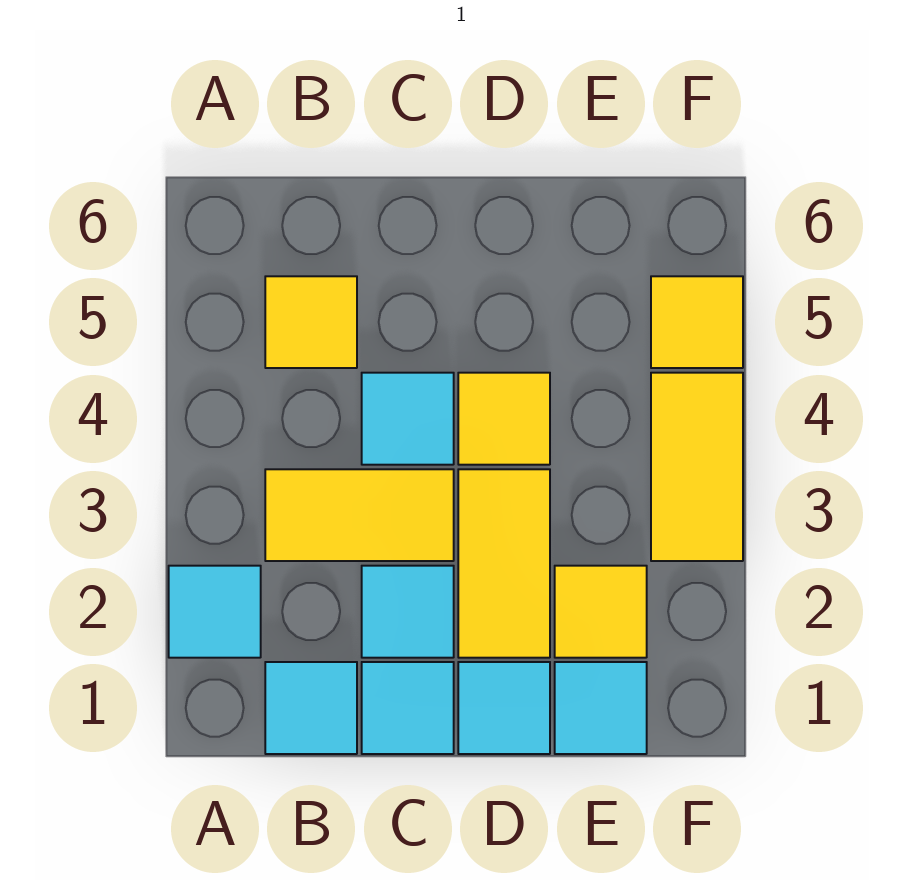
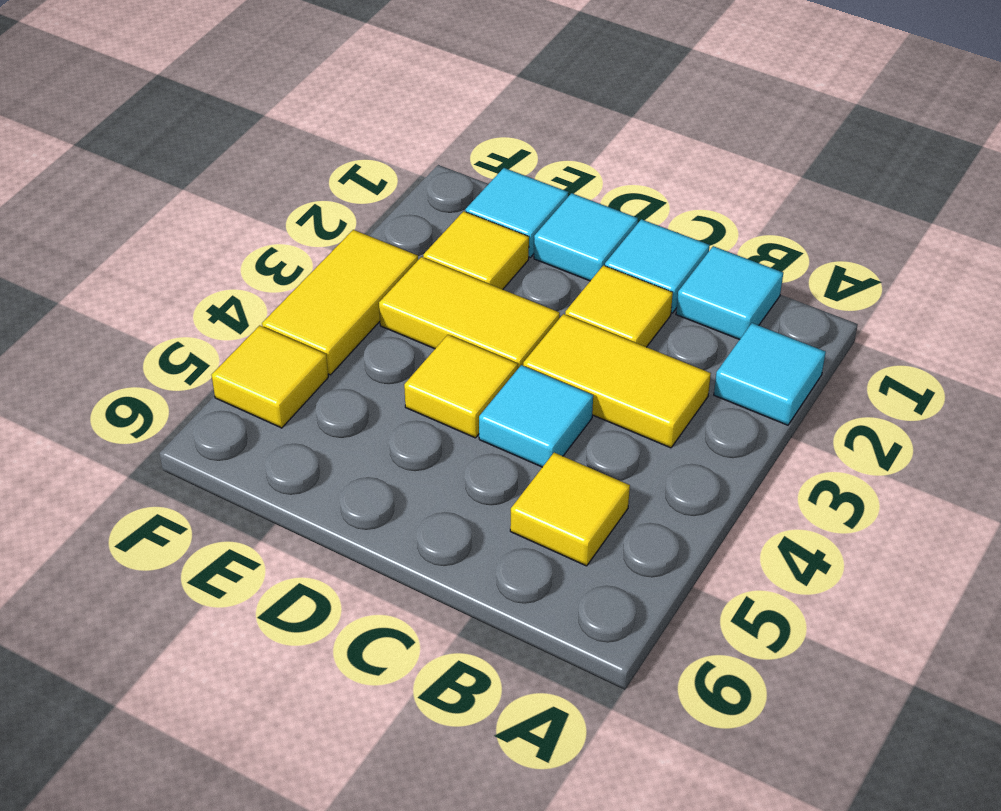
cyan 1x1 tile [362,566,454,658] -> yellow 1x1 tile [565,265,673,347]
yellow 1x2 tile [458,469,550,658] -> yellow 1x2 tile turned to [379,257,560,368]

